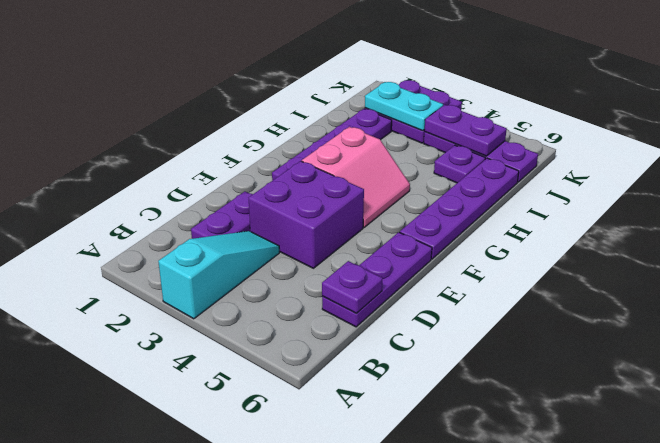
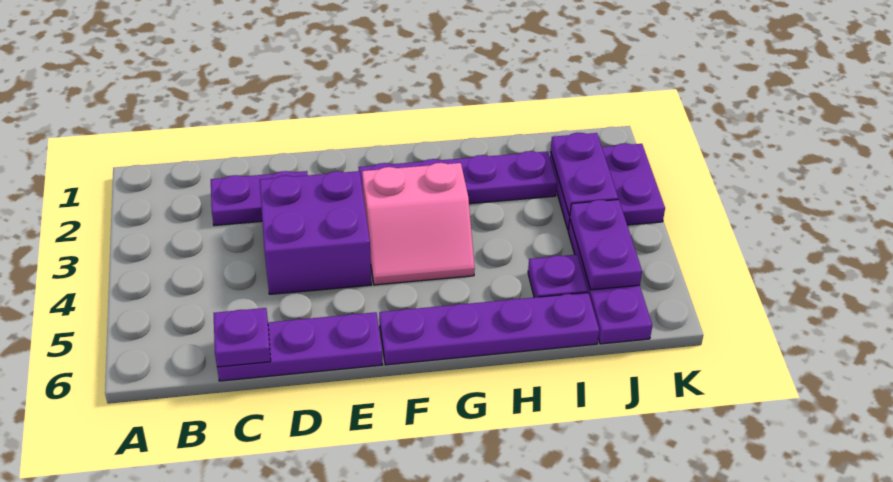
cyan 1x3 slope [158,231,279,319] -> none
cyan 1x2 plate [365,82,443,131] -> purple 1x2 plate [551,133,618,216]

